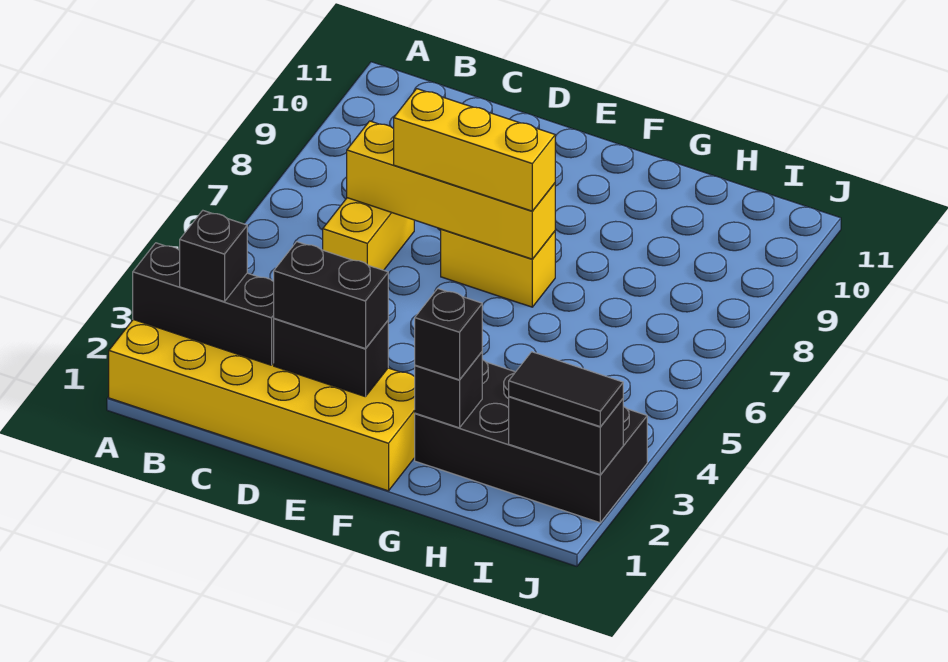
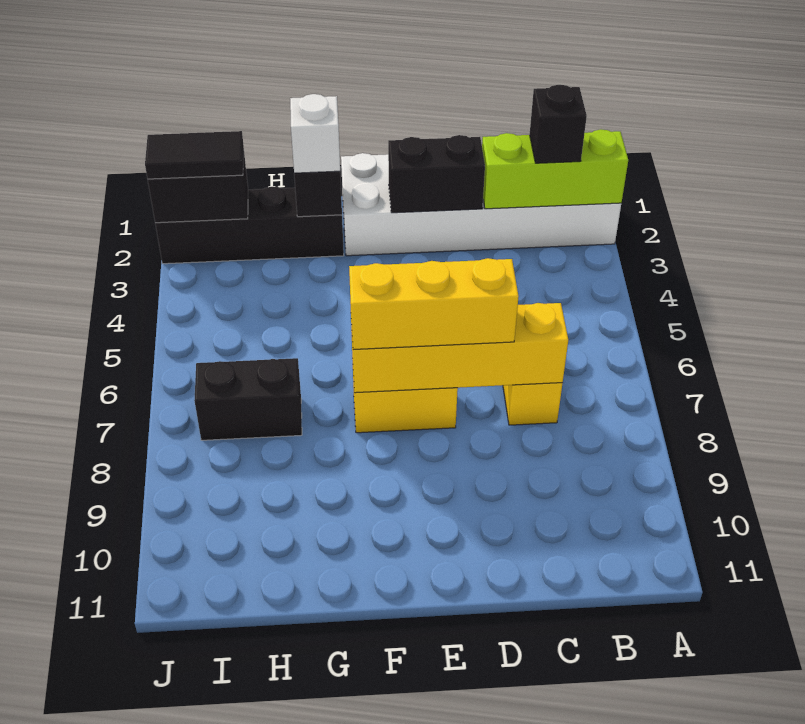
yellow 2x6 brick [109,320,415,491] -> white 2x6 brick [341,153,621,256]
black 1x3 brick [133,243,274,365] -> lime 1x3 brick [482,129,628,209]
black 1x2 brick [274,242,388,349] -> black 1x2 brick moved to [194,358,302,440]
black 2x4 brick [415,359,647,523] -> black 1x4 brick [155,187,344,264]
black 1x1 brick [415,289,482,380] -> white 1x1 brick [290,94,340,173]

